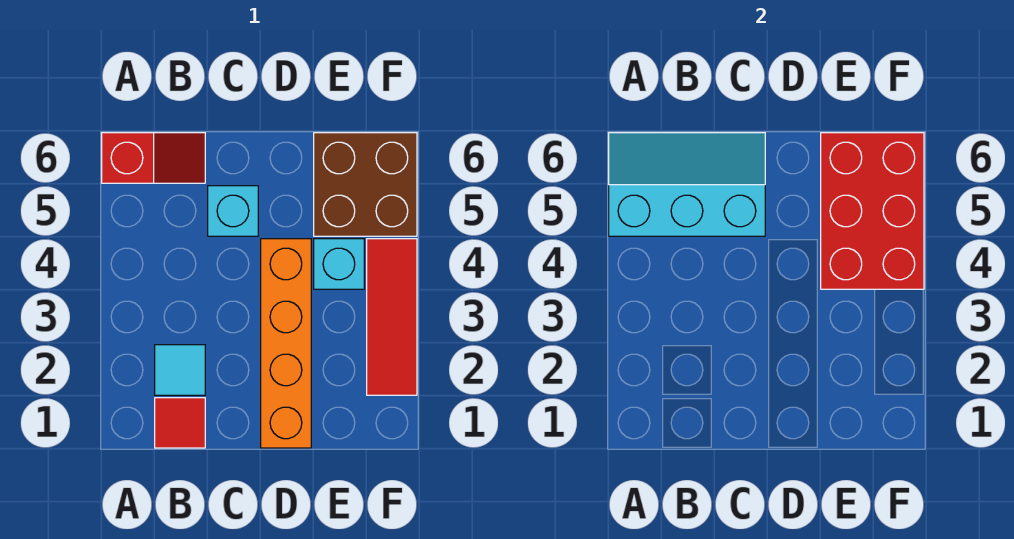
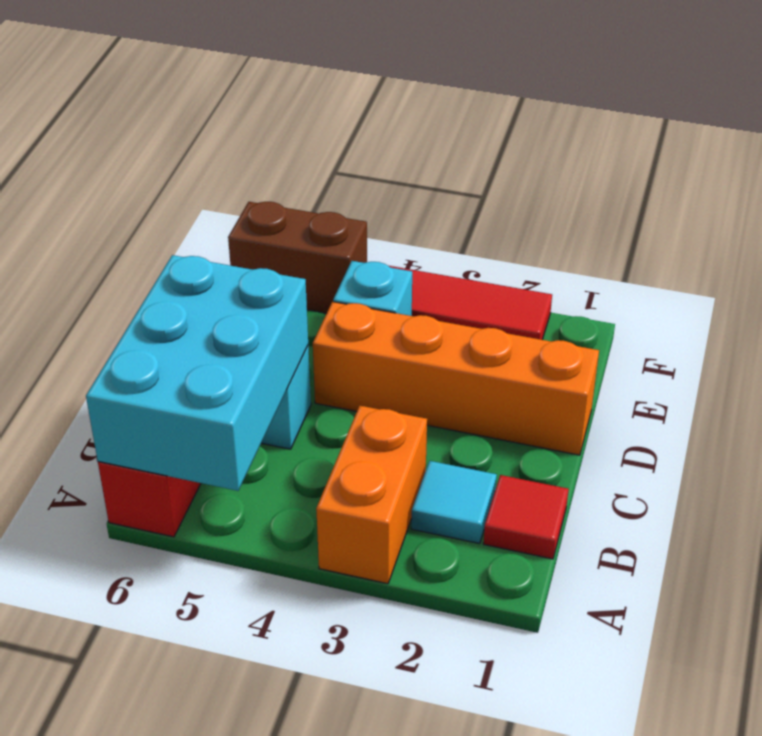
none -> orange 1x2 brick [316,406,427,584]
cyan 2x3 slope [609,133,765,236] -> cyan 2x3 brick [86,255,308,491]
red 2x3 brick [821,133,924,289] -> none
brown 2x2 brick [314,133,417,236] -> brown 1x2 brick [228,202,367,313]

